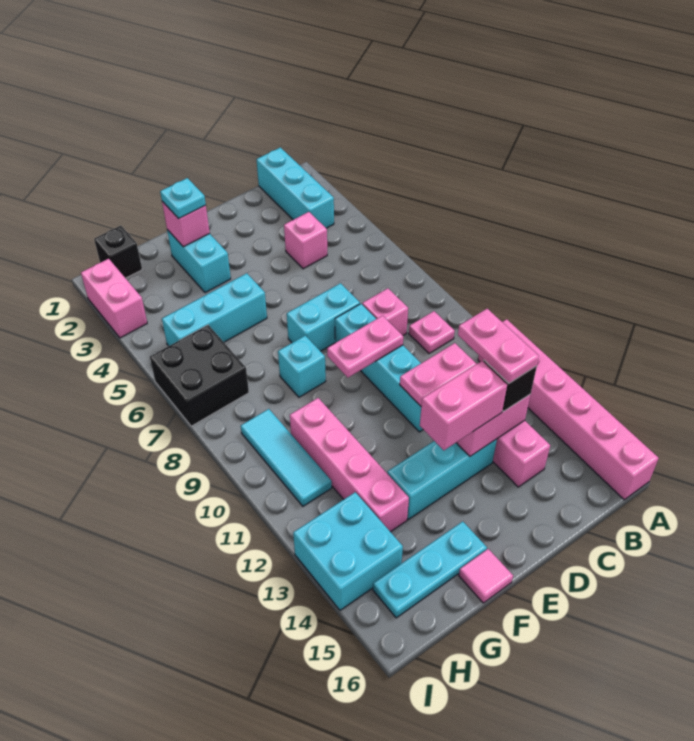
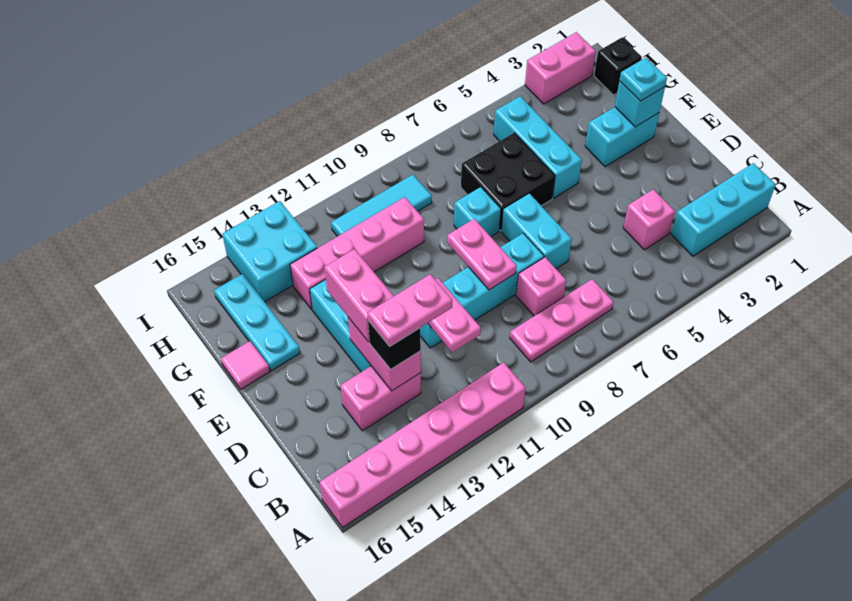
pink 1x1 plate [409,311,455,354] -> pink 1x3 plate [510,279,614,362]
pink 1x1 brick [162,201,210,247] -> cyan 1x1 brick [615,81,665,127]
black 2x2 brick [150,325,249,426] -> black 2x2 brick moved to [461,133,555,231]

